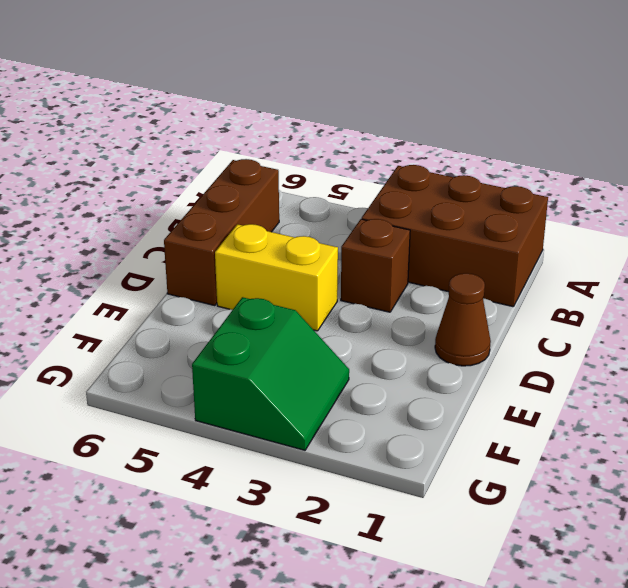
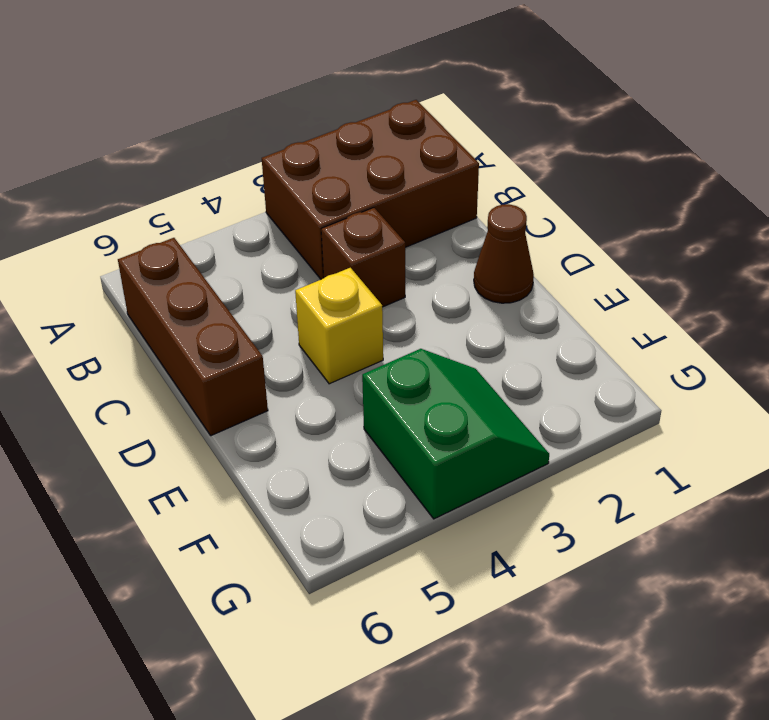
yellow 1x2 brick [215,224,338,331] -> yellow 1x1 brick [295,268,383,384]

